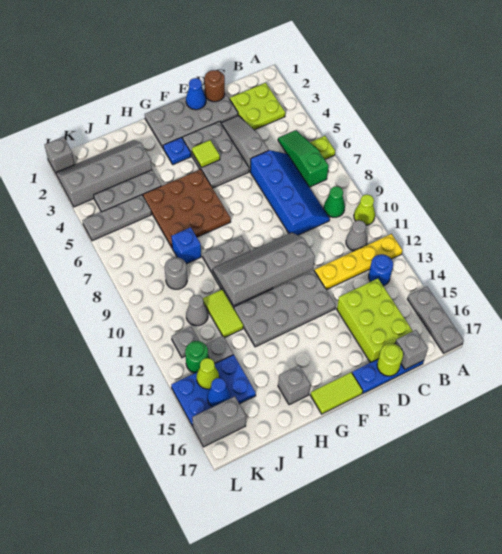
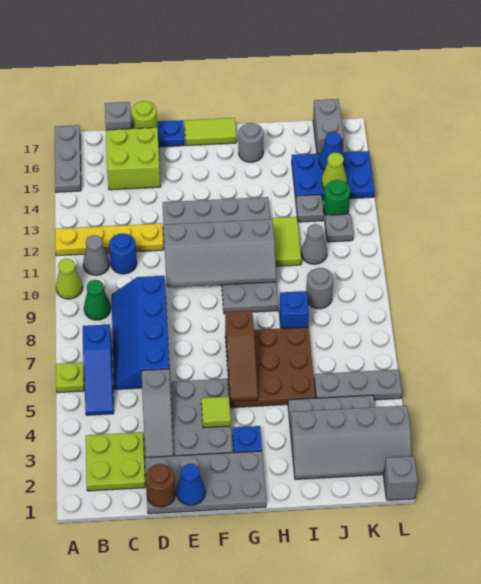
green 1x3 slope [278,130,328,187] -> blue 1x3 slope [83,324,114,415]
blue 1x1 round brick [369,254,393,286] -> blue 1x1 round brick moved to [109,234,137,274]
lime 2x3 brick [337,279,413,363] -> lime 2x2 brick [106,128,160,190]
none -> brown 1x3 slope [225,310,258,401]
grey 1x1 brick [278,365,310,405] -> grey 1x1 round brick [238,123,264,162]
grey 1x2 brick [192,396,246,447] -> grey 1x2 brick turned to [313,99,344,154]

